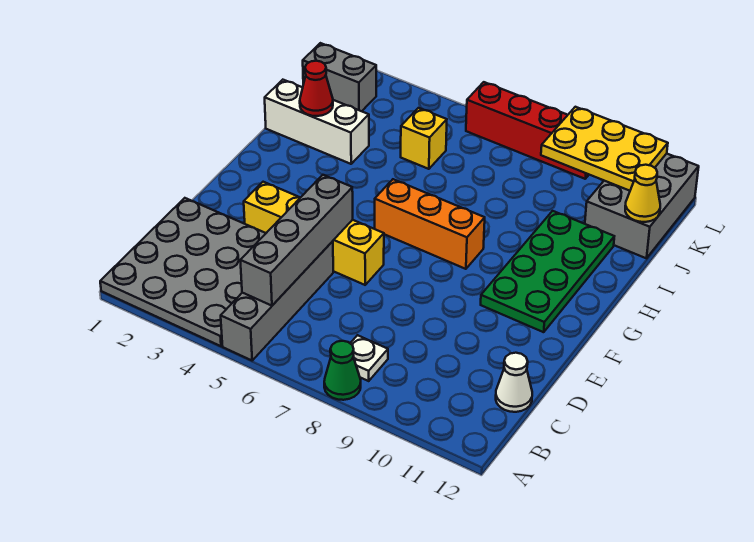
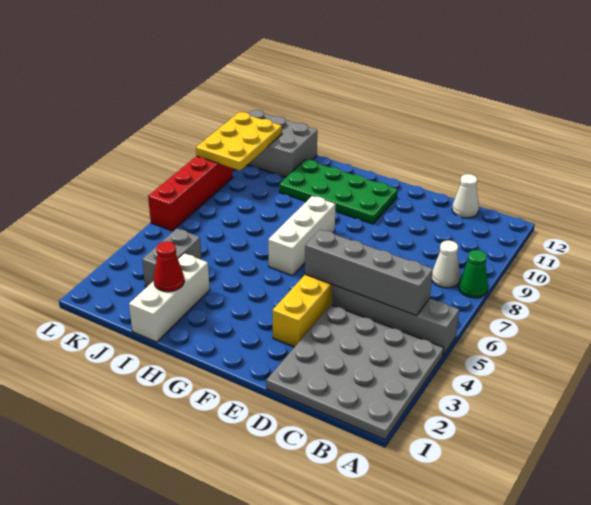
white 1x1 plate [350,335,388,381] -> white 1x1 cone [432,240,460,288]
orange 1x3 brick [375,179,485,269] -> white 1x3 brick [268,196,336,276]
yellow 1x1 brick [401,108,447,169] -> none
yellow 1x1 cone [625,165,660,222] -> none
grey 1x2 brick [303,43,376,111] -> grey 1x2 brick moved to [142,228,202,287]

